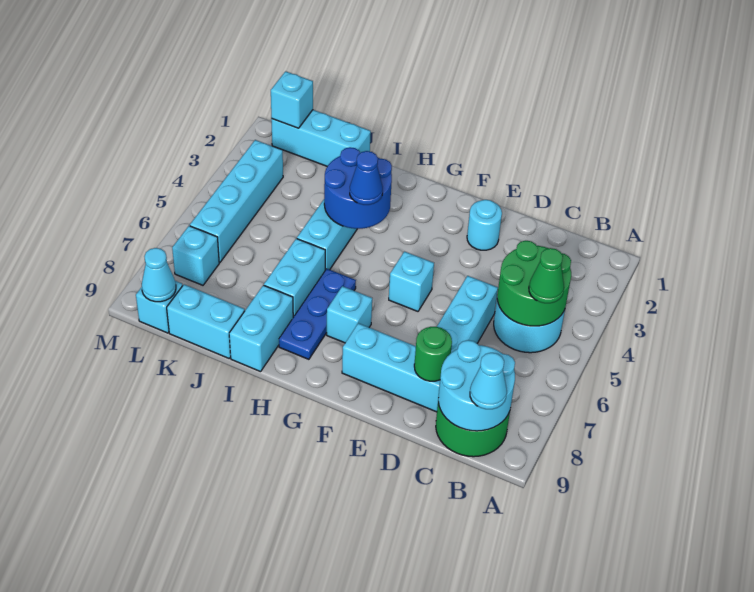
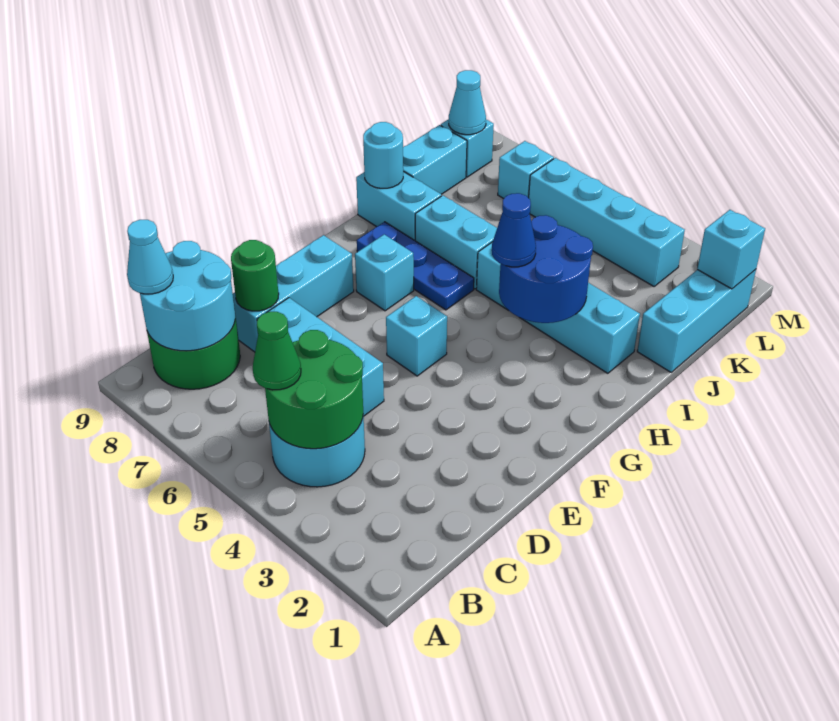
cyan 1x1 round brick [467,200,502,250] -> cyan 1x1 round brick moved to [363,122,403,188]

